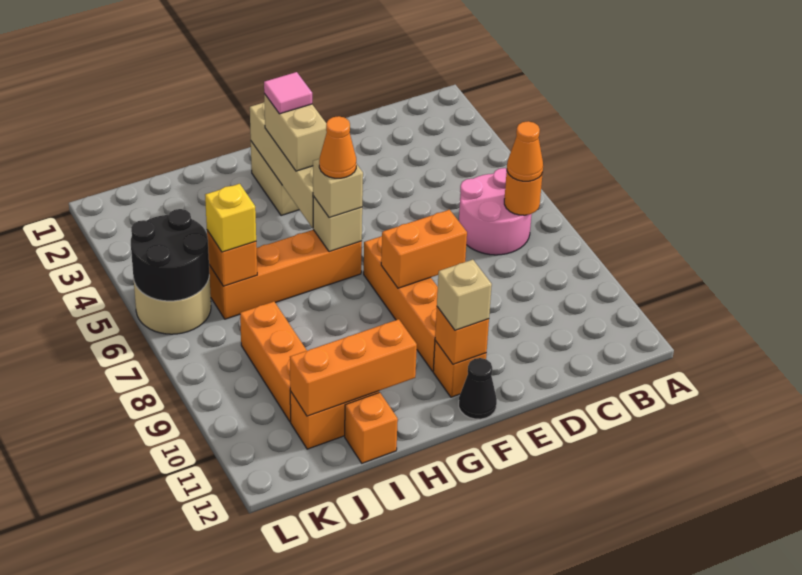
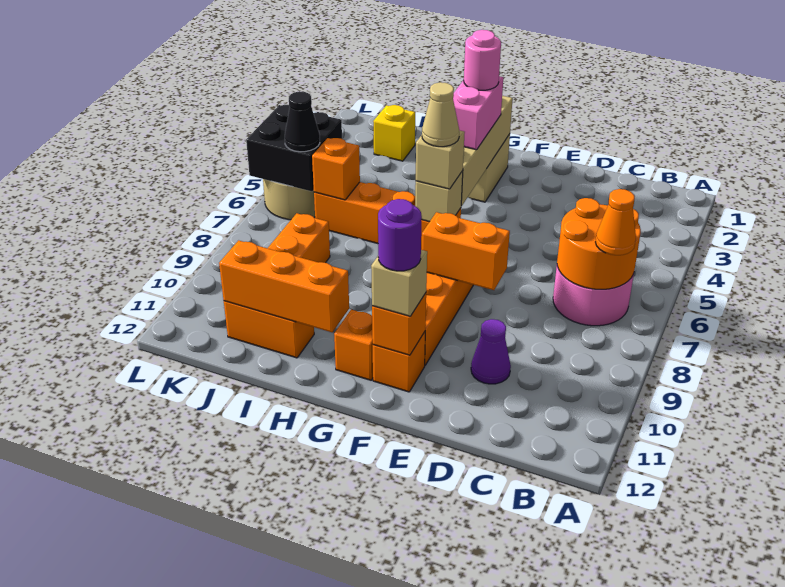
orange 1x1 round brick [504,172,543,215] -> orange 2x2 round brick [557,198,641,289]
none -> purple 1x1 cone [471,319,511,384]
none -> purple 1x1 round brick [378,199,422,271]
black 1x1 cone [459,358,497,419] -> black 1x1 cone moved to [285,91,320,152]
tan 1x2 brick [264,94,327,171] -> pink 1x2 brick [453,76,503,150]
pink 1x1 tile [264,72,312,114] -> pink 1x1 round brick [464,30,501,90]
orange 1x1 cone [319,116,356,178] -> tan 1x1 cone [422,82,459,147]
orange 1x1 brick [345,392,398,463] -> orange 1x1 brick moved to [334,310,373,380]
yellow 1x1 brick [205,184,256,252] -> yellow 1x1 brick moved to [373,105,415,161]
black 2x2 round brick [131,209,209,301] -> black 2x2 brick [246,105,342,191]

